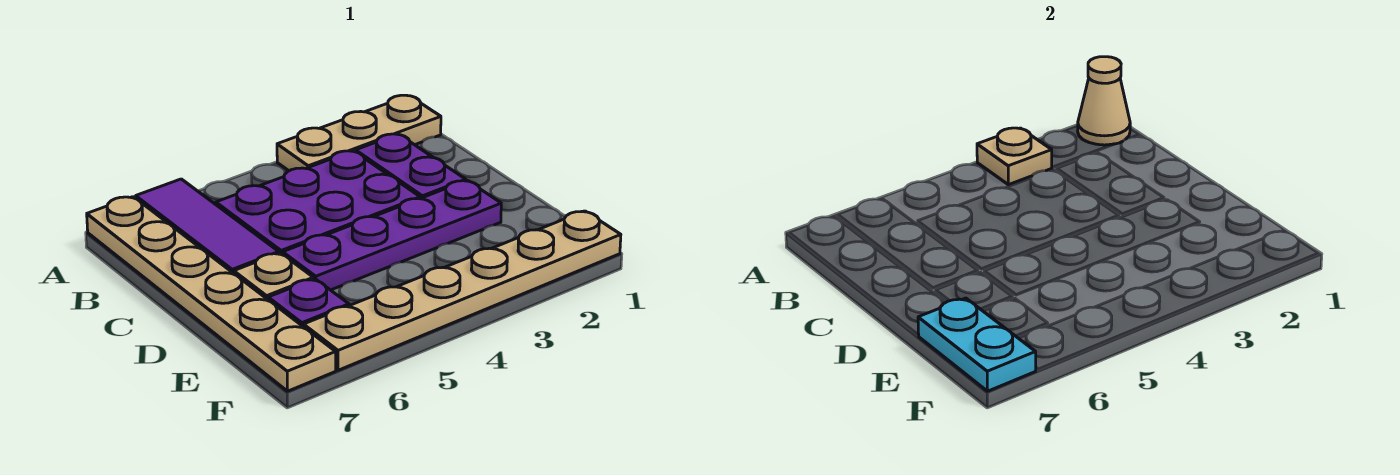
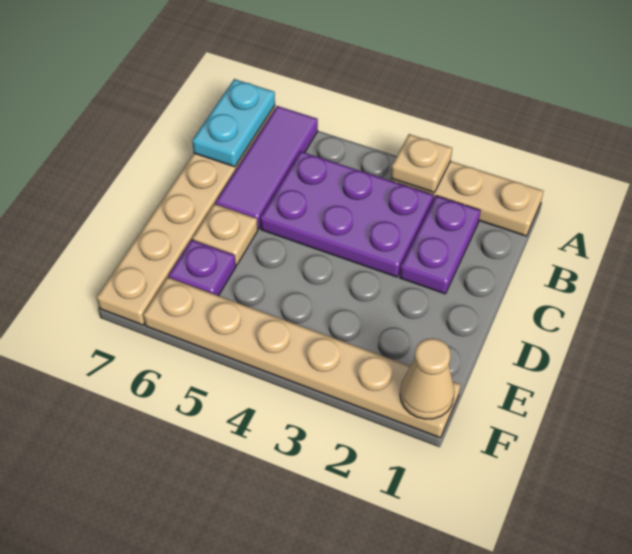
tan 1x1 cone [1078,57,1130,145] -> tan 1x1 cone moved to [400,338,454,419]
purple 1x4 plate [283,180,501,290] -> none
cyan 1x2 plate [918,298,1036,391] -> cyan 1x2 plate moved to [192,79,275,167]

